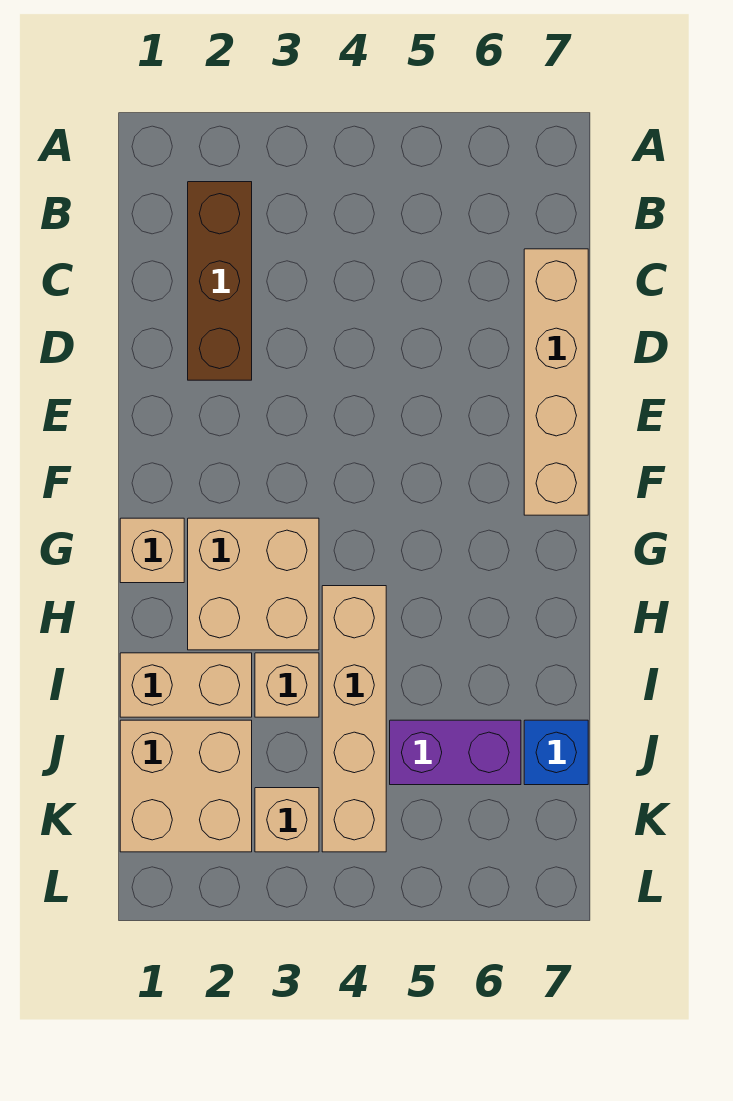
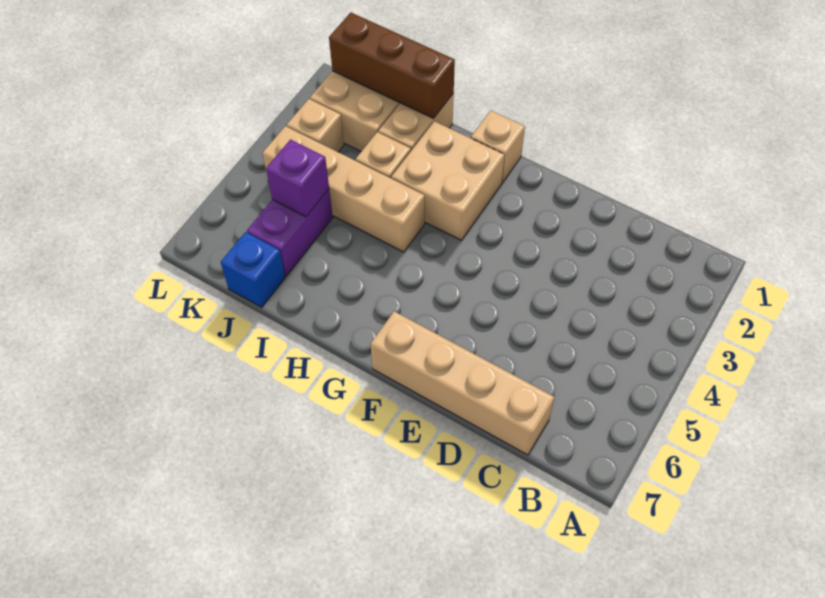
brown 1x3 brick [188,182,252,380] -> brown 1x3 brick moved to [329,13,455,118]
none -> purple 1x1 brick [266,140,329,217]

